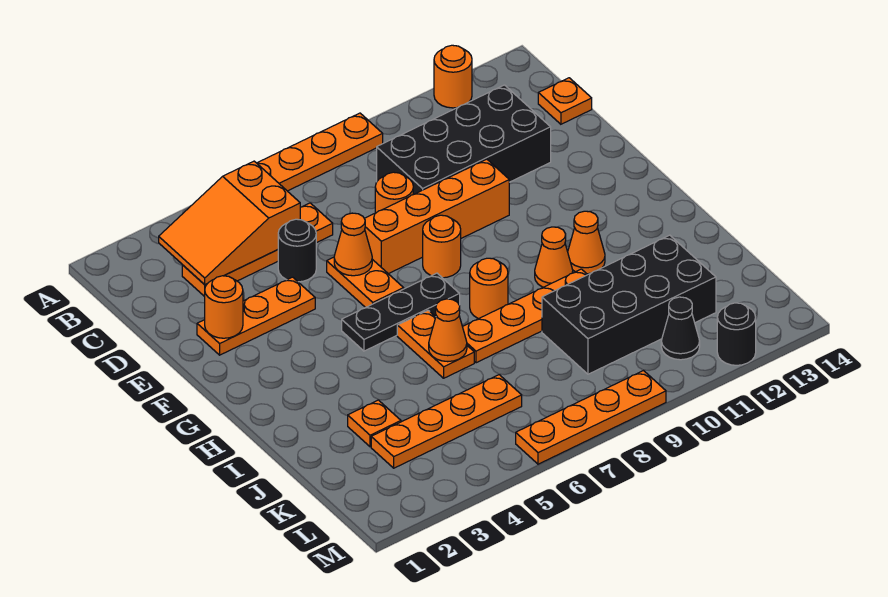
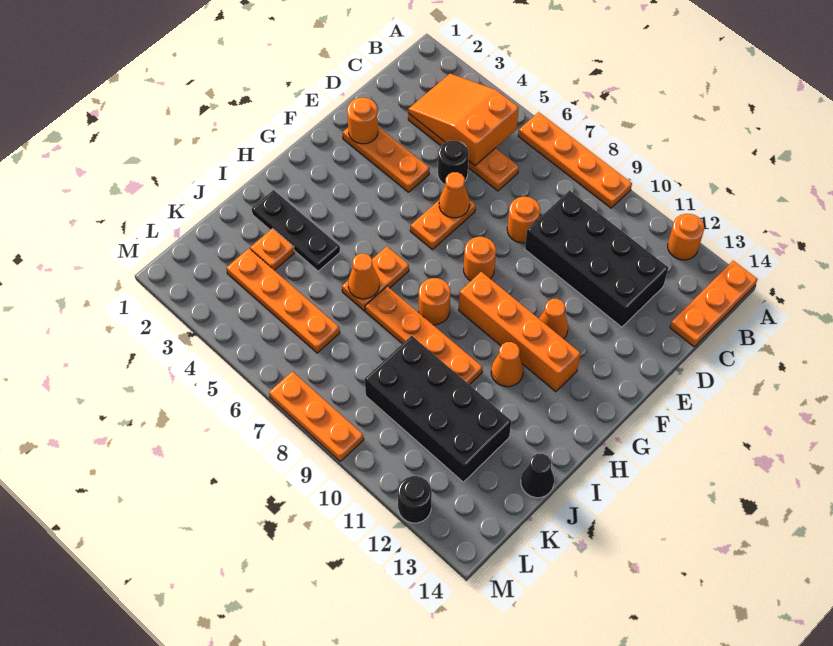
orange 1x1 plate [538,78,592,124] -> orange 1x3 plate [670,261,758,347]
orange 1x4 brick [364,159,509,274] -> orange 1x4 brick moved to [459,272,581,392]
black 1x3 plate [342,273,460,351] -> black 1x3 plate moved to [252,190,340,271]
orange 1x1 cone [535,227,573,287] -> orange 1x1 cone moved to [539,299,568,339]
black 1x1 cone [661,297,700,360] -> black 1x1 cone moved to [521,454,554,498]
orange 1x4 plate [516,371,666,464] -> orange 1x3 plate [269,371,364,461]

